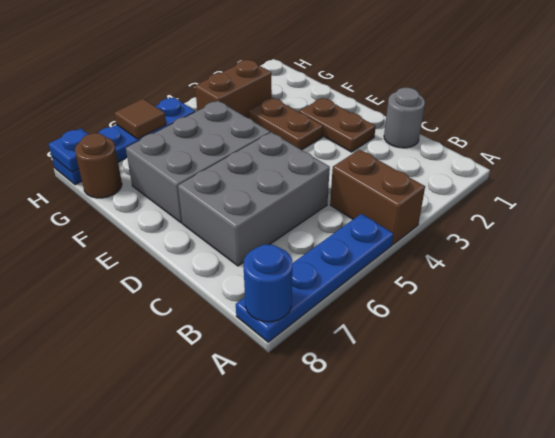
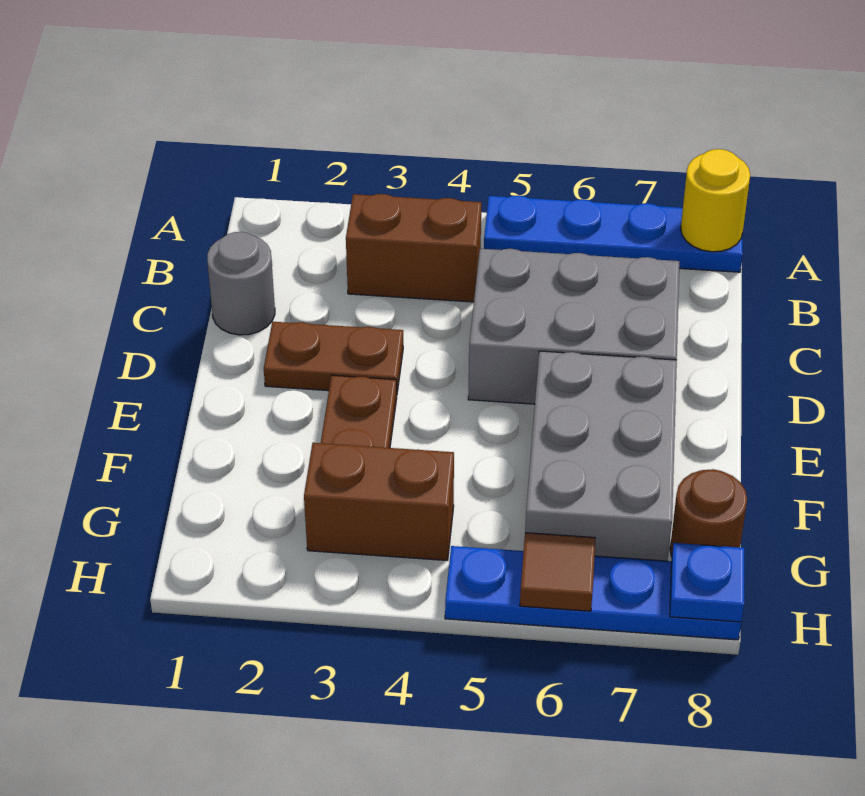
brown 1x2 brick [330,150,425,244] -> brown 1x2 brick turned to [346,194,481,302]
blue 1x1 round brick [244,245,292,322] -> yellow 1x1 round brick [681,149,750,252]
brown 1x2 plate [299,98,376,152] -> brown 1x2 plate turned to [264,322,403,392]
grey 2x3 brick [126,101,270,223] -> grey 2x3 brick turned to [525,351,677,561]

